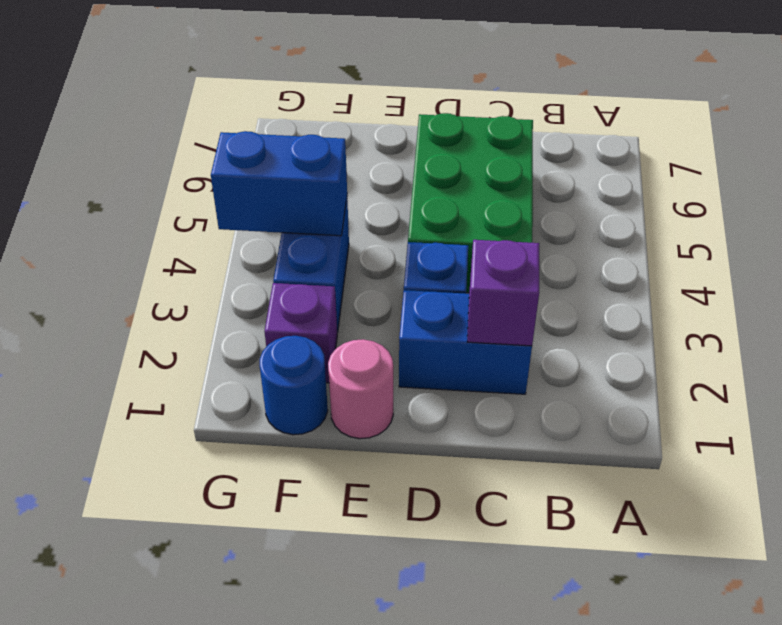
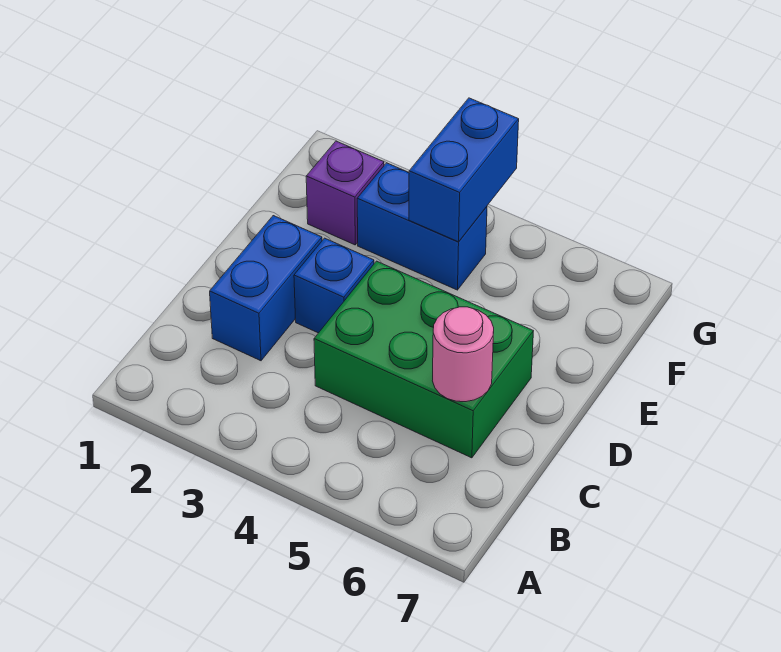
purple 1x1 brick [467,240,539,346] -> none
pink 1x1 round brick [328,339,393,439] -> pink 1x1 round brick moved to [432,307,494,402]
blue 1x1 round brick [260,336,328,435] -> none

